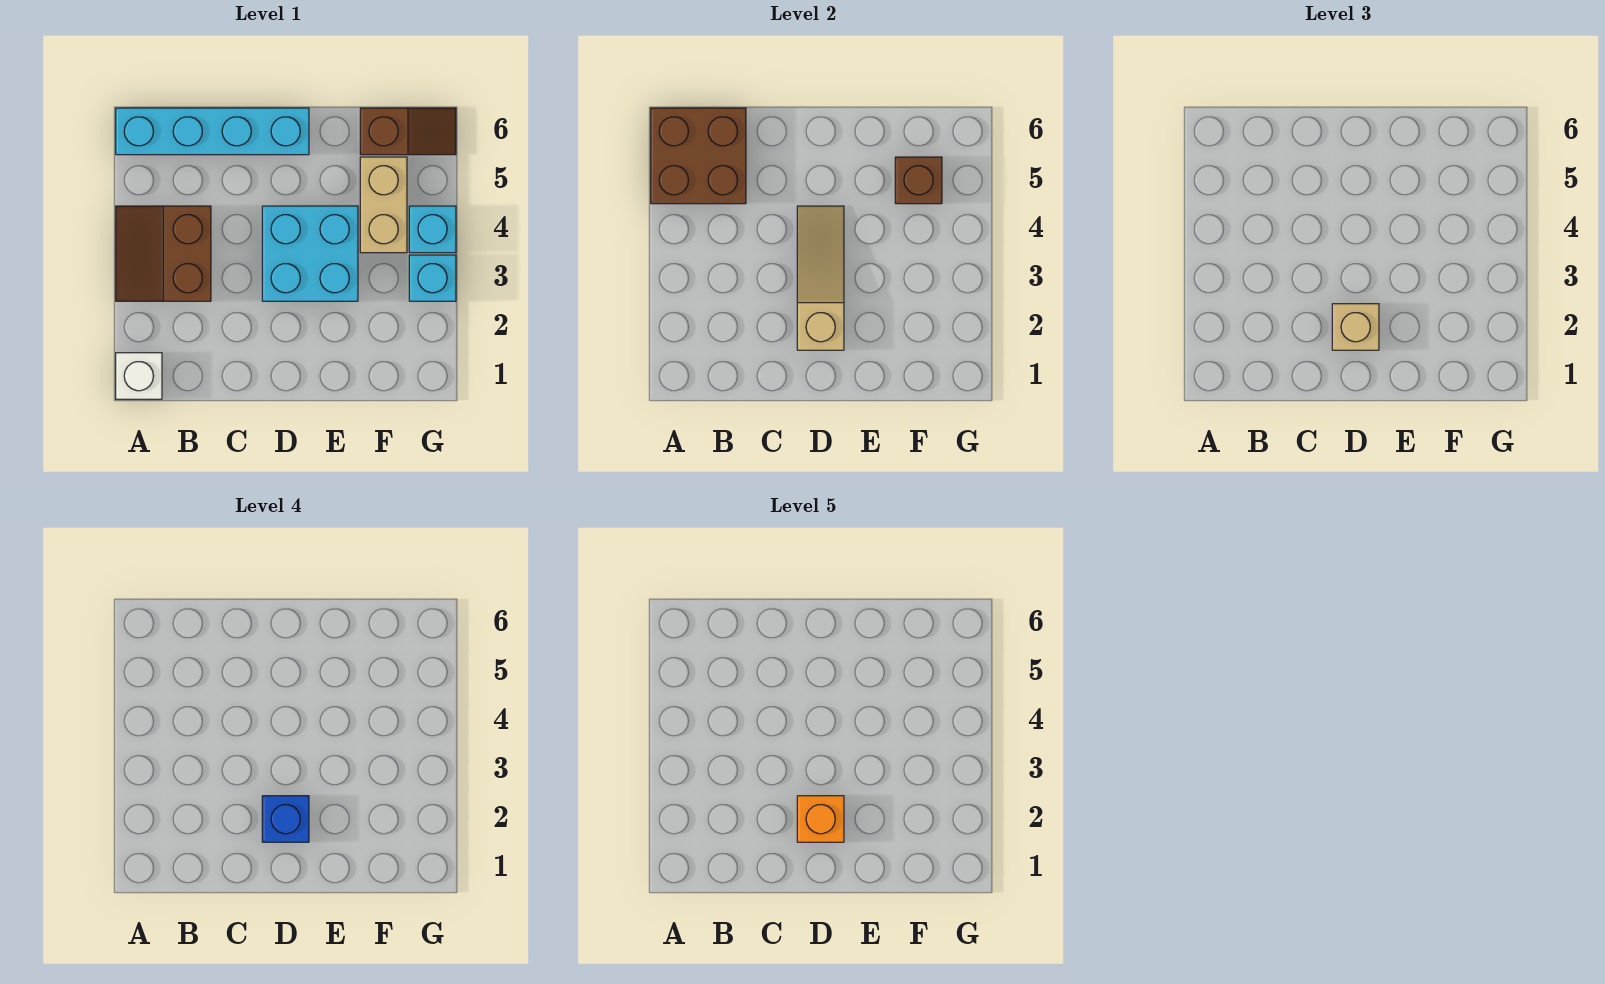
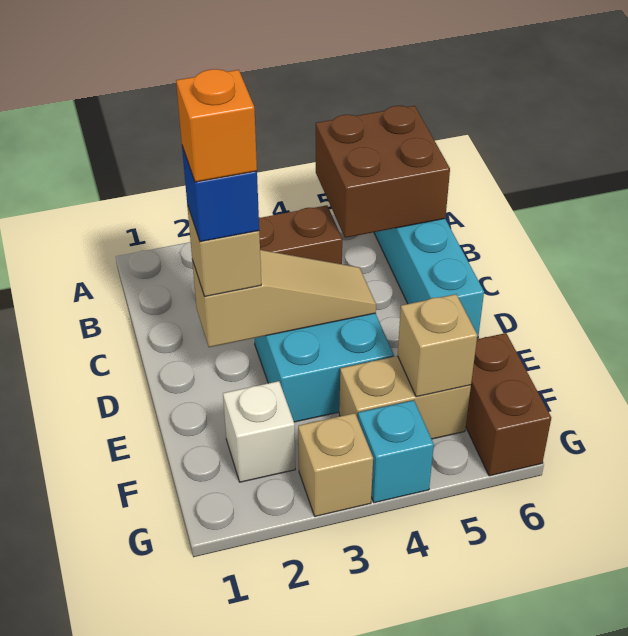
white 1x1 brick [116,353,162,399] -> white 1x1 brick moved to [223,381,295,482]
brown 1x1 brick [895,157,942,204] -> tan 1x1 brick [398,294,477,397]
brown 1x2 slope [360,108,456,155] -> brown 1x2 brick [466,333,551,476]
cyan 1x1 brick [409,255,456,301] -> tan 1x1 brick [298,413,373,516]

